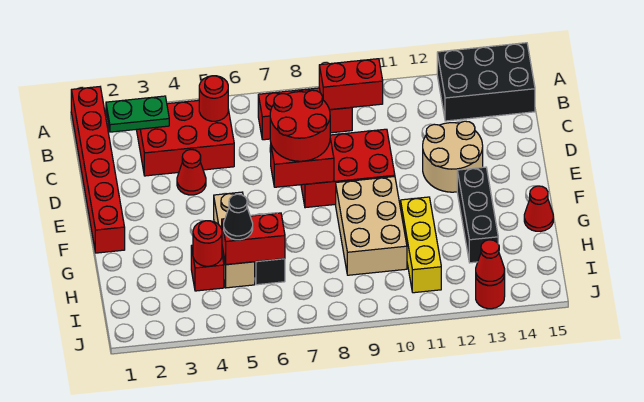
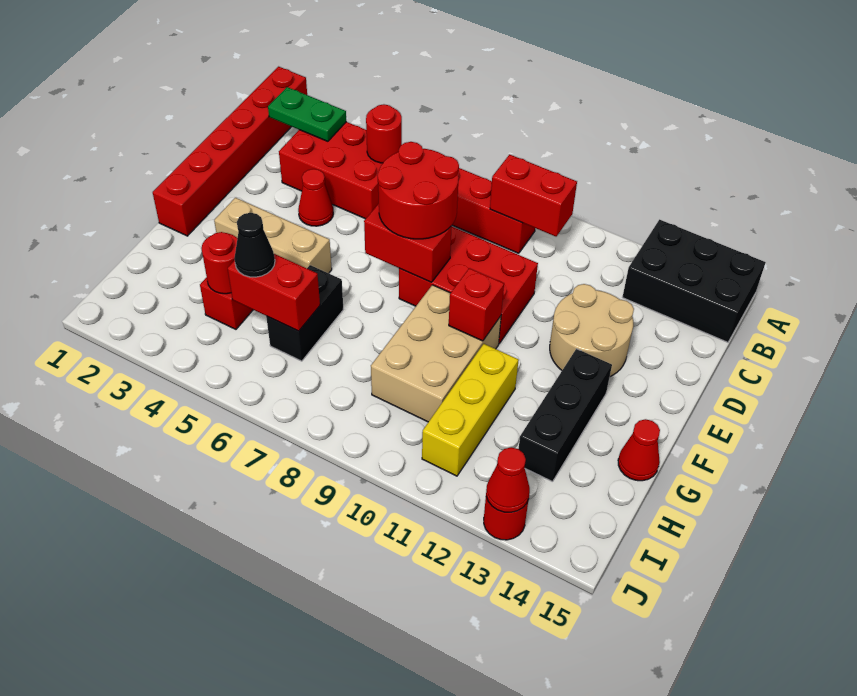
tan 1x3 brick [214,192,255,288] -> tan 1x3 brick turned to [214,198,332,273]
none -> red 1x1 brick [449,268,504,341]

